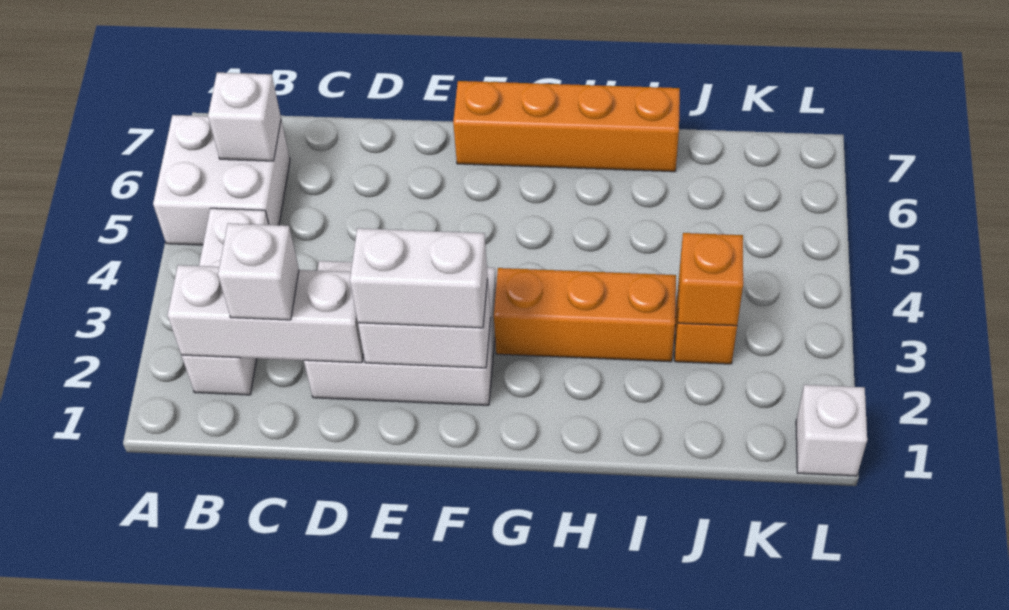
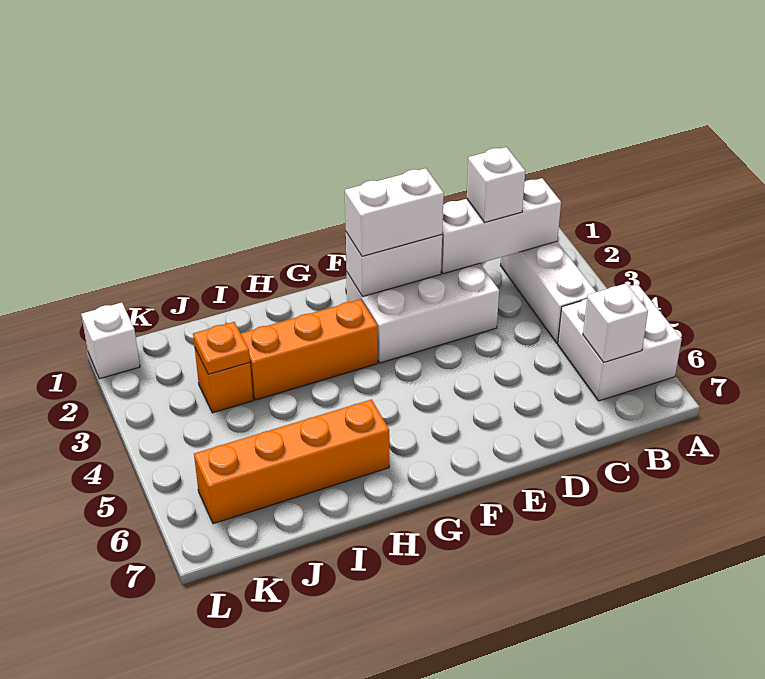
orange 1x4 brick [453,81,680,172] -> orange 1x4 brick moved to [194,400,389,524]
orange 1x1 brick [678,233,743,326] -> orange 1x1 plate [193,322,250,374]

